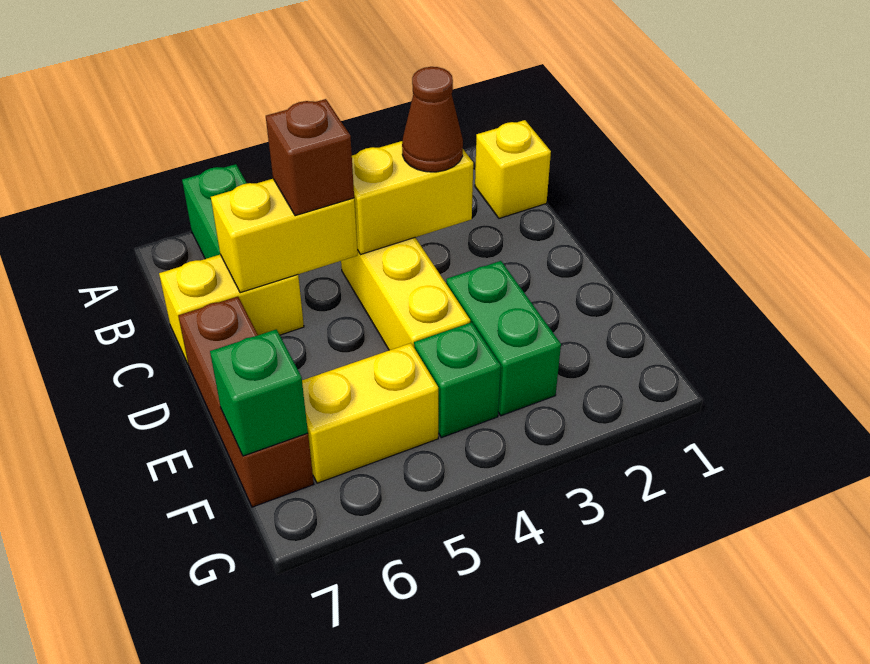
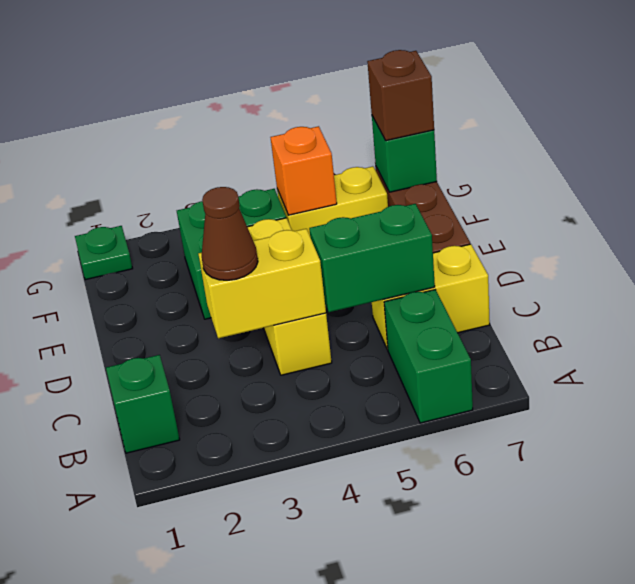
yellow 1x1 brick [475,120,551,218] -> green 1x1 brick [106,355,180,453]
yellow 1x2 brick [211,179,358,293] -> green 1x2 brick [309,204,435,312]
brown 1x1 brick [266,99,354,216] -> brown 1x1 brick moved to [367,50,434,141]
none -> orange 1x1 brick [270,126,337,215]
none -> green 1x1 plate [75,226,133,280]

